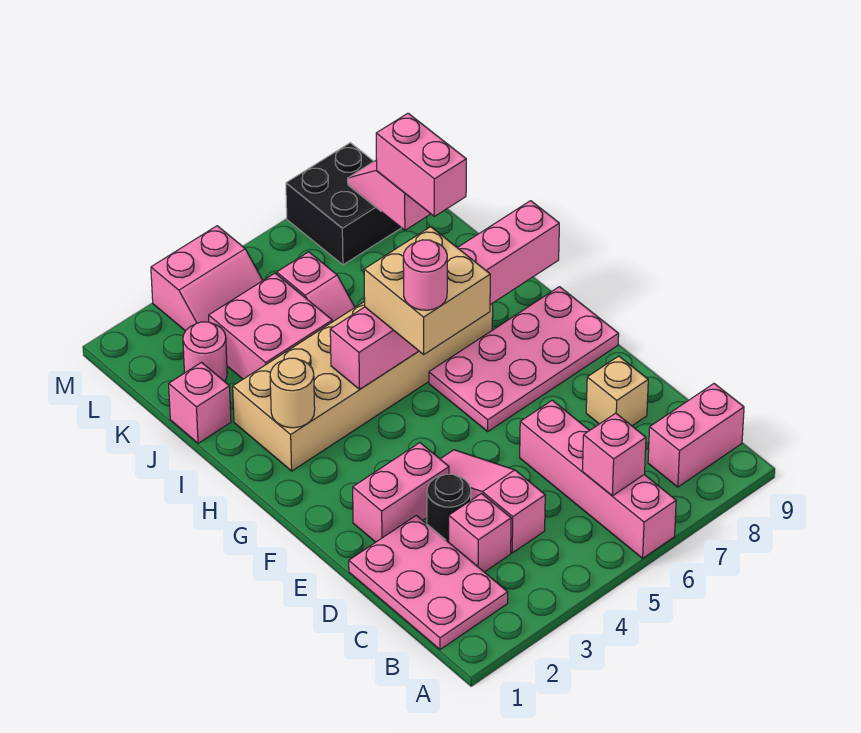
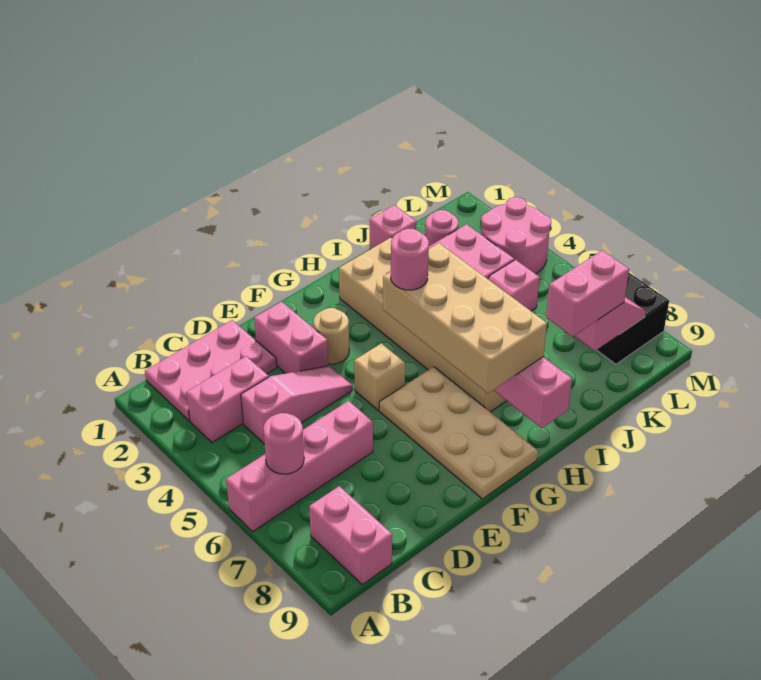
pink 1x1 brick [582,413,646,496] -> pink 1x1 round brick [263,413,304,474]
pink 1x1 brick [449,494,511,572] -> pink 1x2 brick [186,356,269,443]
black 1x1 round brick [427,474,471,542] -> none
tan 1x1 brick [586,356,648,426] -> tan 1x1 brick moved to [354,343,405,410]
pink 2x4 plate [429,287,619,431] -> tan 2x4 plate [379,367,538,499]
tan 2x2 brick [364,227,490,354] -> tan 2x4 brick [383,243,547,393]
tan 1x1 round brick [270,358,315,428] -> tan 1x1 round brick moved to [313,308,349,364]
pink 2x2 slope [151,226,263,331] -> pink 2x2 round brick [481,197,551,274]

